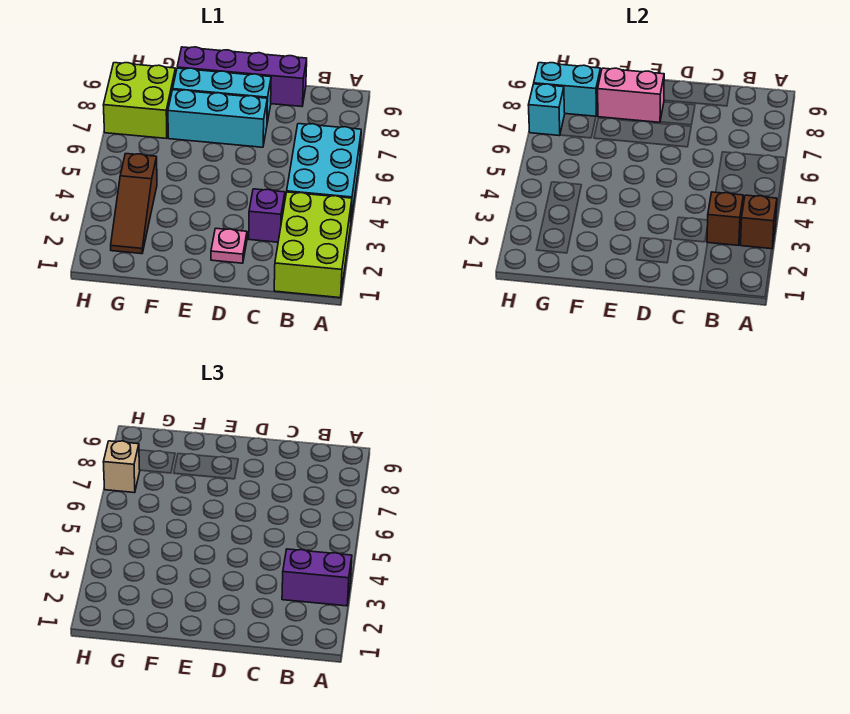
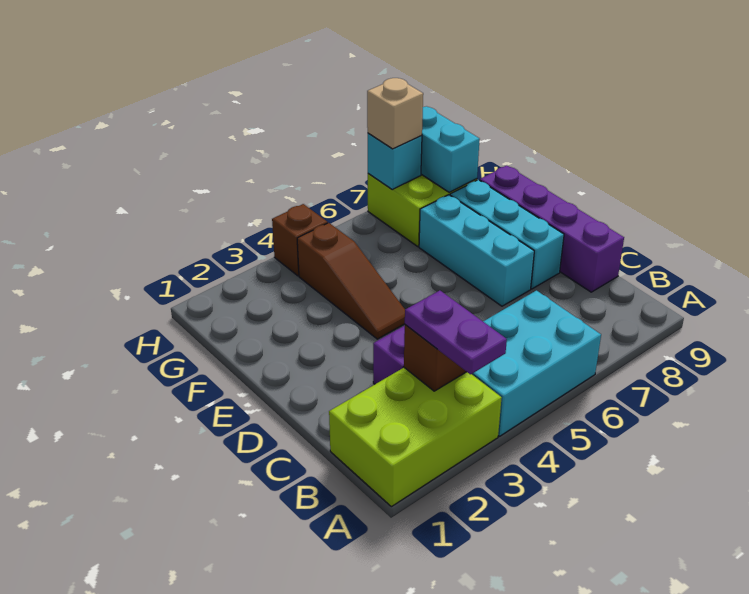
brown 1x1 brick [741,195,777,249] -> brown 1x1 brick moved to [272,204,328,276]
purple 1x2 brick [282,549,352,606] -> purple 1x2 plate [405,290,507,374]
pink 1x1 plate [211,228,247,263] -> none
pink 1x2 brick [598,68,664,122] -> none
brown 1x3 slope [111,154,157,254] -> brown 1x3 slope turned to [297,223,405,339]

